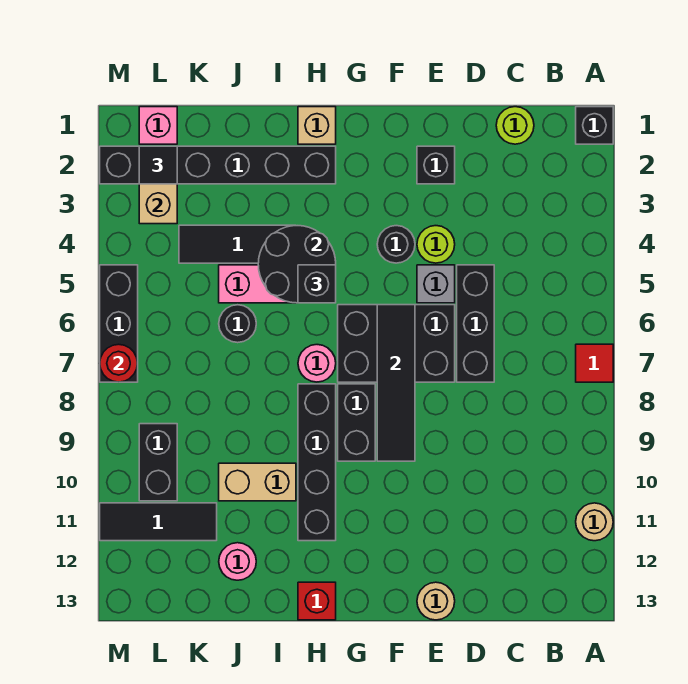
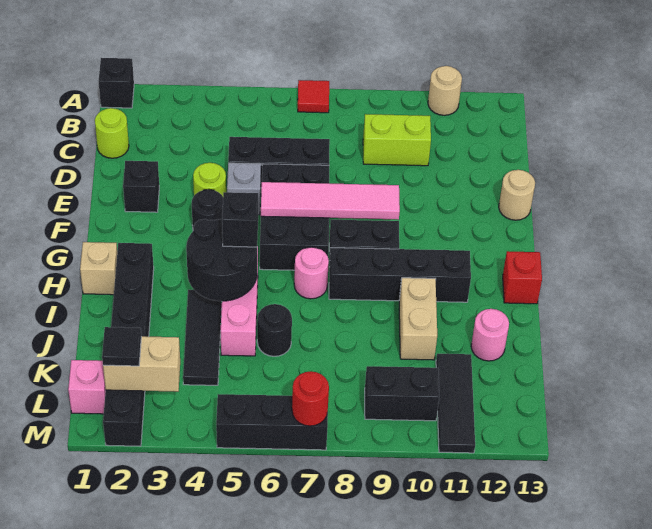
none -> lime 1x2 brick [363,114,431,166]
black 1x4 tile [377,305,415,461] -> pink 1x4 tile [261,182,400,220]

